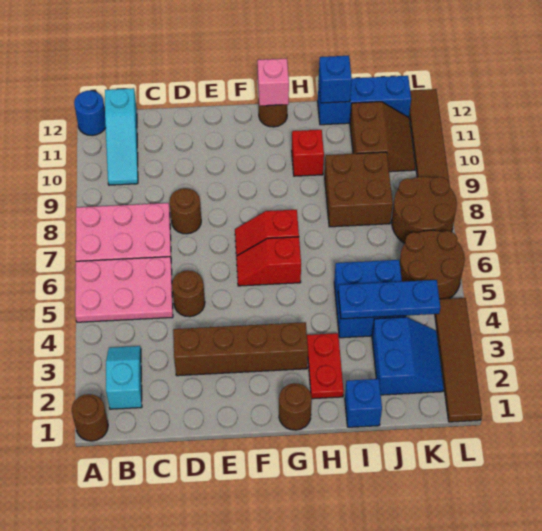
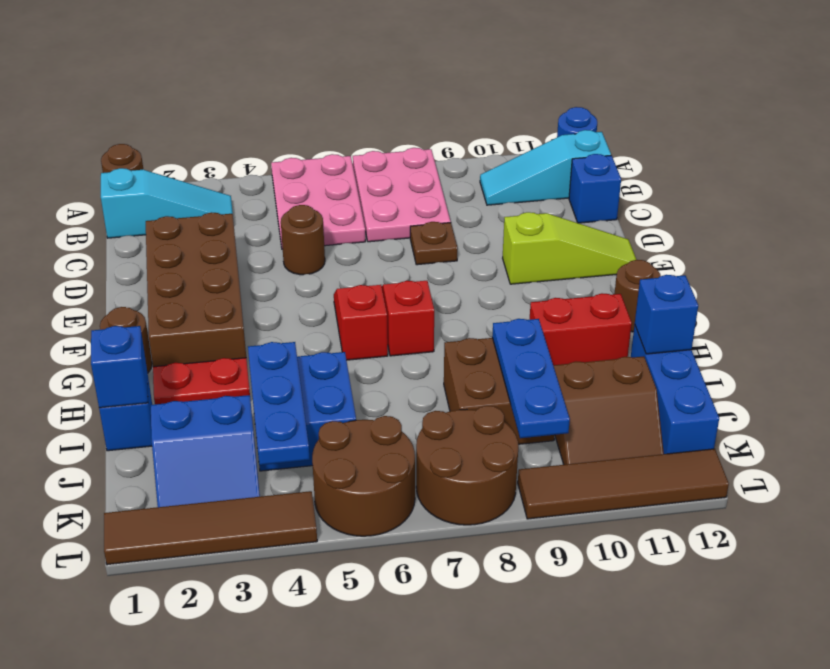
cyan 1x2 slope [106,346,142,409] -> cyan 1x3 slope [101,168,233,238]
none -> blue 1x1 brick [569,154,621,223]
brown 1x4 brick [173,322,308,376] -> brown 2x4 brick [146,212,246,367]
brown 1x1 round brick [170,188,201,234] -> brown 1x1 plate [410,222,457,265]
none -> lime 1x3 slope [503,212,636,284]
pink 1x1 brick [257,58,289,106] -> none
red 1x1 brick [292,130,324,176] -> red 1x2 brick [530,293,632,365]
none -> blue 1x1 brick [91,326,148,408]
none -> blue 1x3 plate [492,319,570,438]

